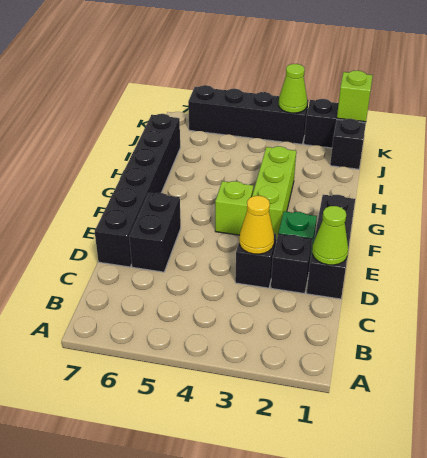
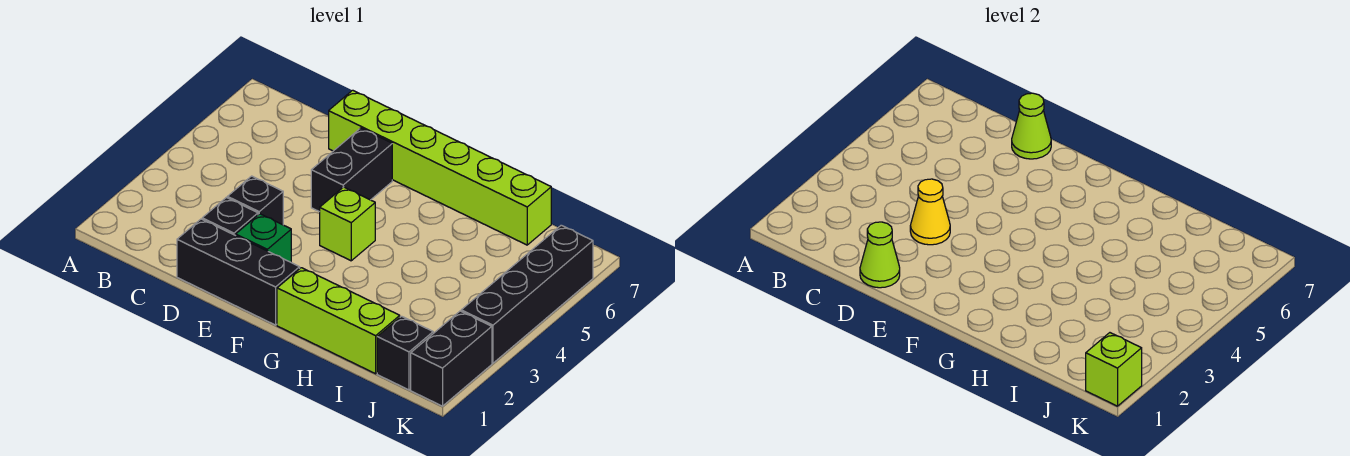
black 1x2 brick [129,193,181,272] -> black 1x2 brick turned to [311,128,392,212]
black 1x6 brick [95,114,180,267] -> lime 1x6 brick [329,90,551,245]
lime 1x3 brick [252,146,296,240] -> lime 1x3 brick moved to [277,268,400,374]
lime 1x1 cone [279,64,307,113] -> lime 1x1 cone moved to [1012,93,1051,159]

